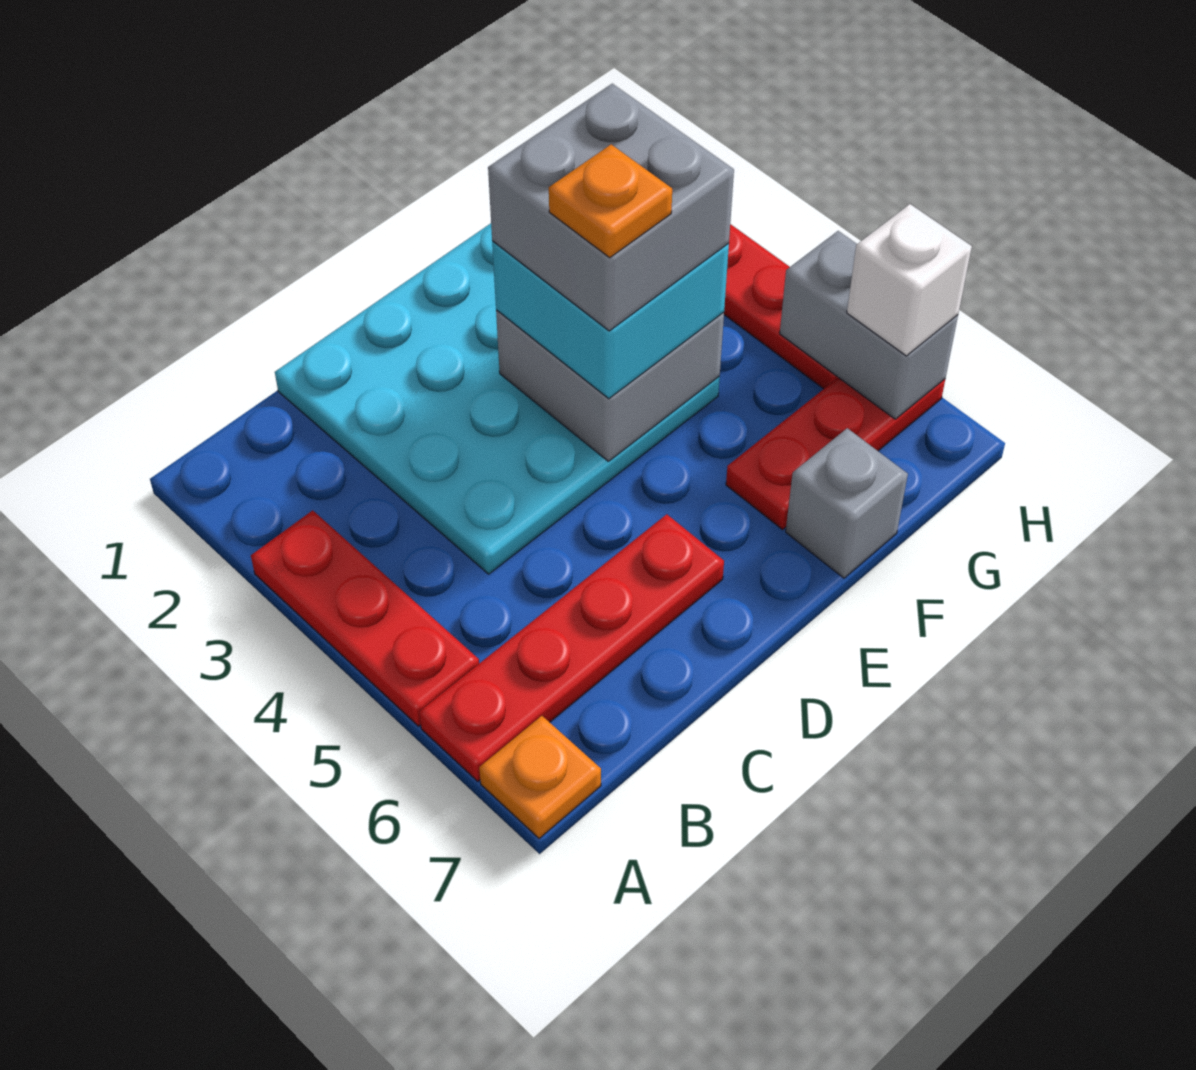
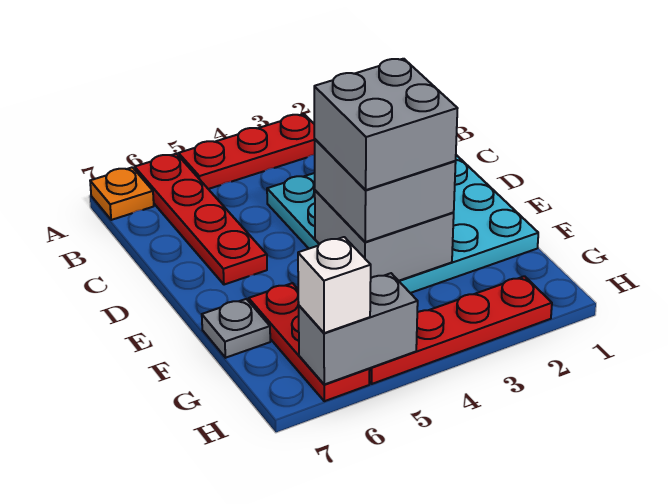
cyan 2x2 brick [492,241,729,399] -> grey 2x2 brick [314,139,456,242]
orange 1x1 plate [549,144,672,258] -> none
grey 1x1 brick [786,428,908,578] -> grey 1x1 plate [202,299,270,358]

